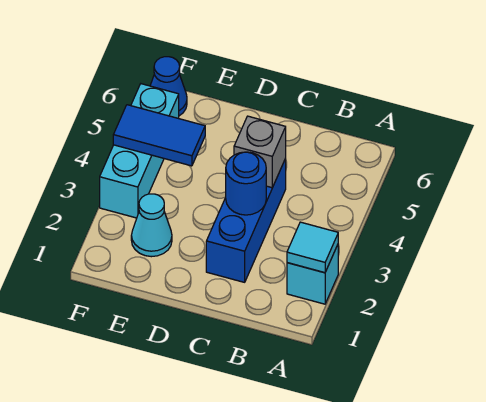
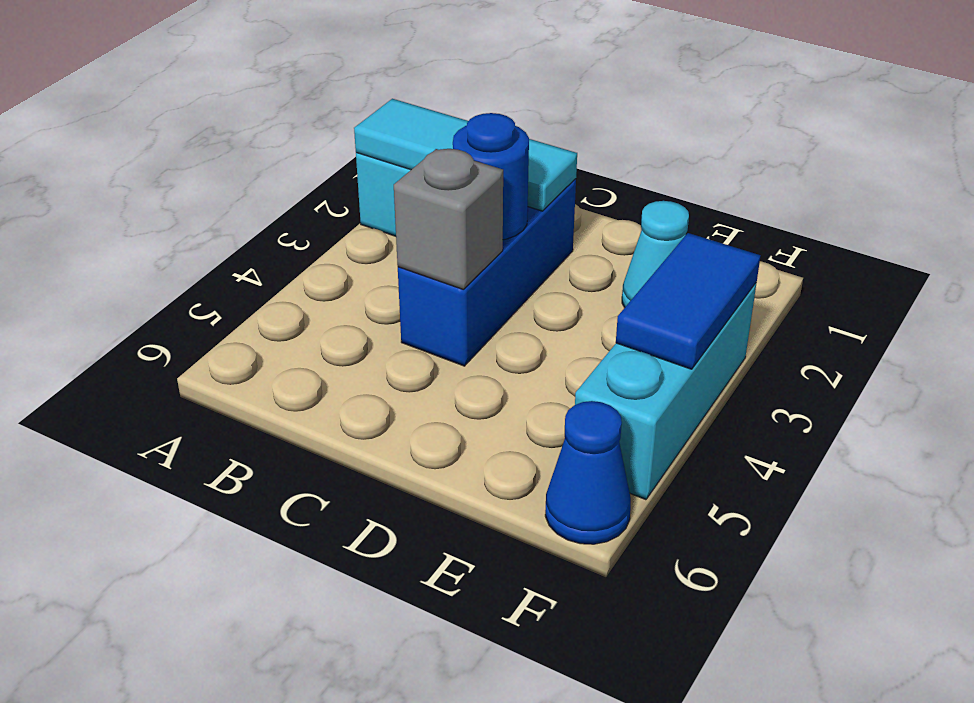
cyan 1x1 tile [287,222,338,273] -> cyan 1x3 tile [354,99,577,211]
blue 1x2 tile [113,105,205,166] -> blue 1x2 tile turned to [616,233,761,369]

